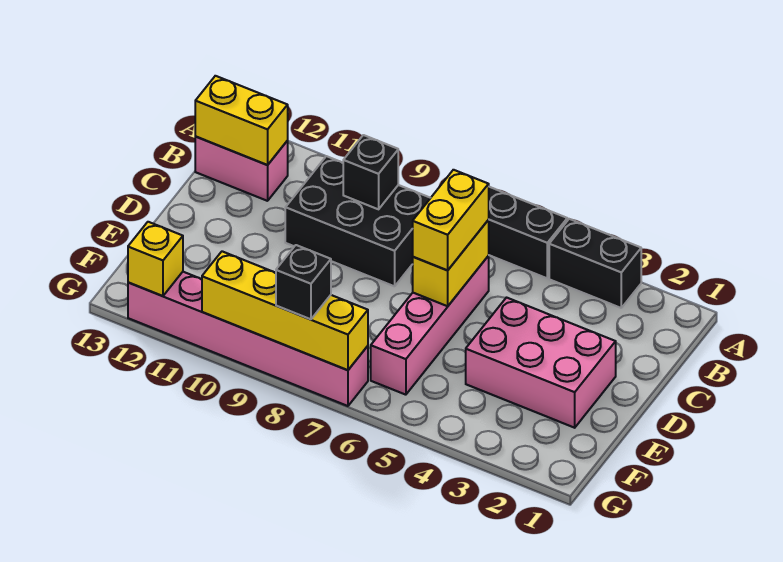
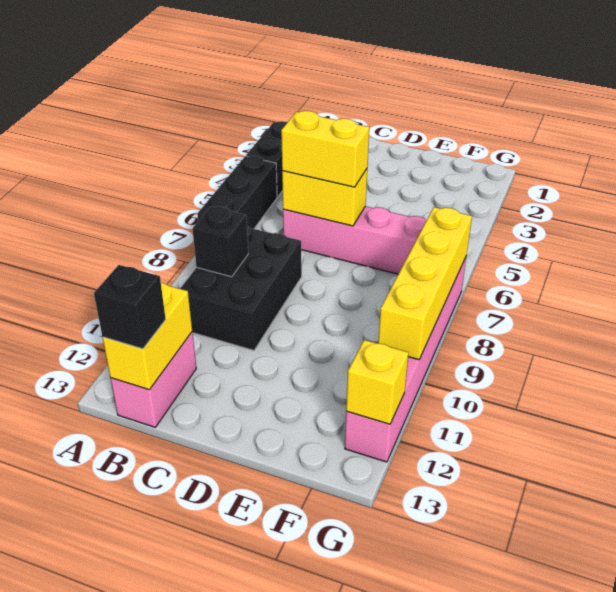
pink 2x3 brick [466,298,616,428] -> none
black 1x1 brick [276,245,331,319] -> black 1x1 brick moved to [94,265,166,349]

